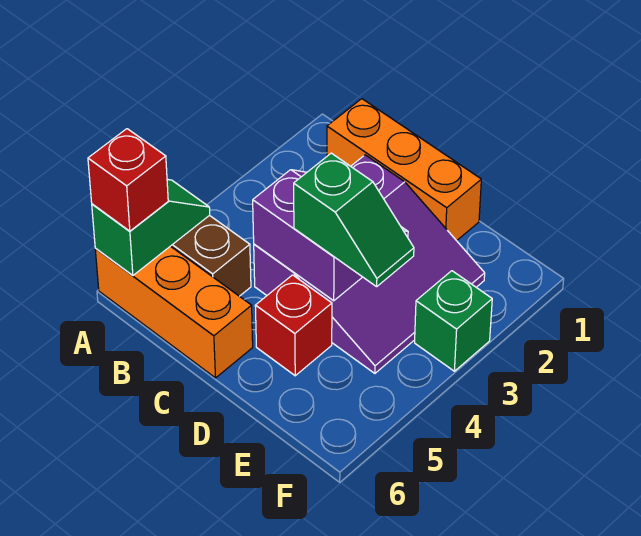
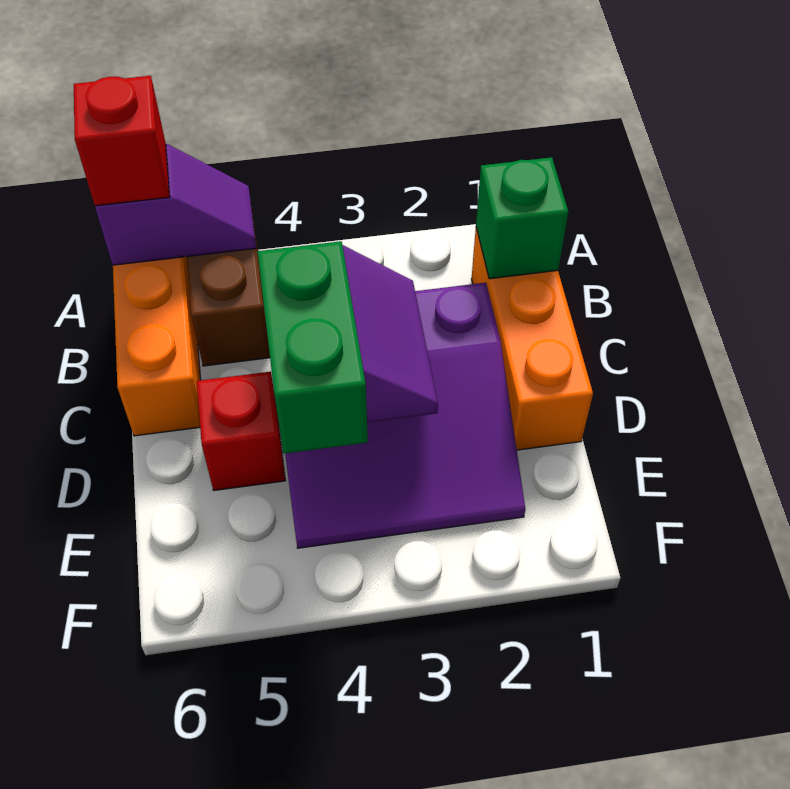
green 1x2 slope [92,179,210,275] -> purple 1x2 slope [95,144,256,265]
green 1x2 slope [294,153,414,287] -> green 1x2 brick [257,241,368,454]
green 1x1 brick [415,271,492,371] -> green 1x1 brick moved to [476,157,568,279]

